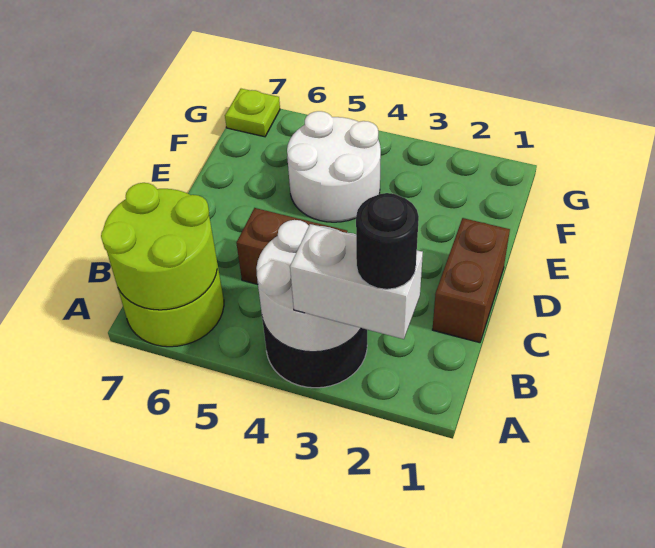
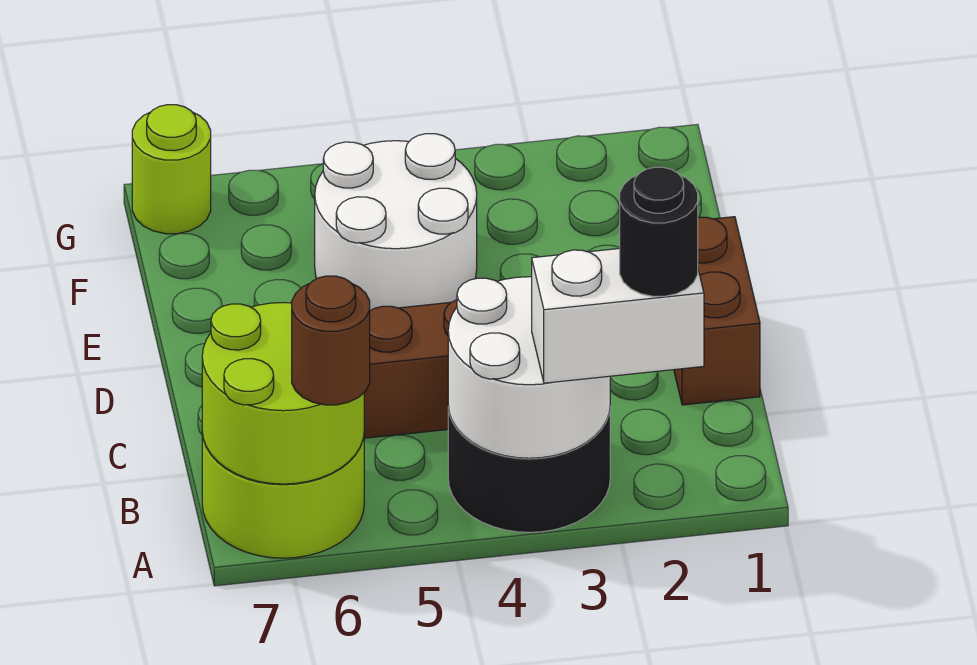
none -> brown 1x1 round brick [292,276,370,405]
lime 1x1 plate [225,89,280,137] -> lime 1x1 round brick [132,105,211,234]

